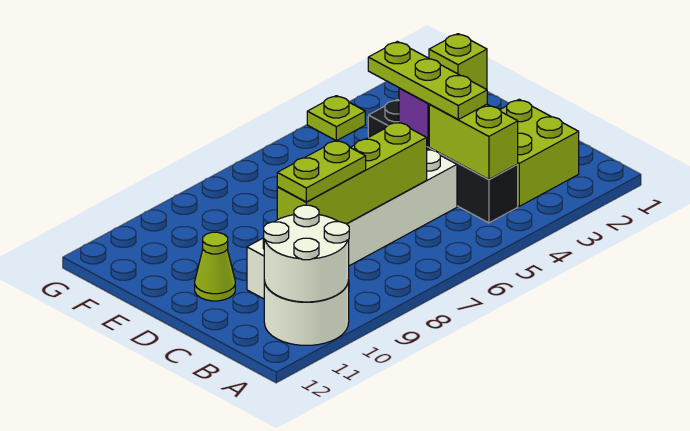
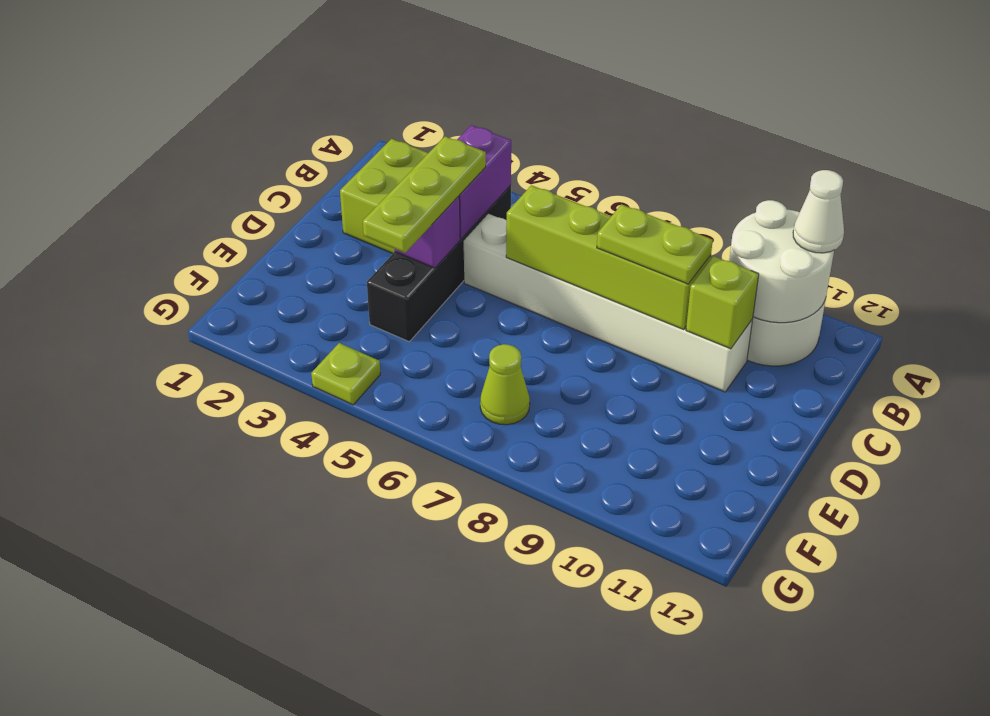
none -> white 1x1 cone [793,170,844,253]
lime 1x2 brick [429,104,518,180] -> purple 1x2 brick [457,125,511,239]
lime 1x1 cone [195,232,235,301] -> lime 1x1 cone moved to [480,344,530,425]
lime 1x1 brick [429,34,487,89] -> lime 1x1 brick moved to [686,256,759,349]

